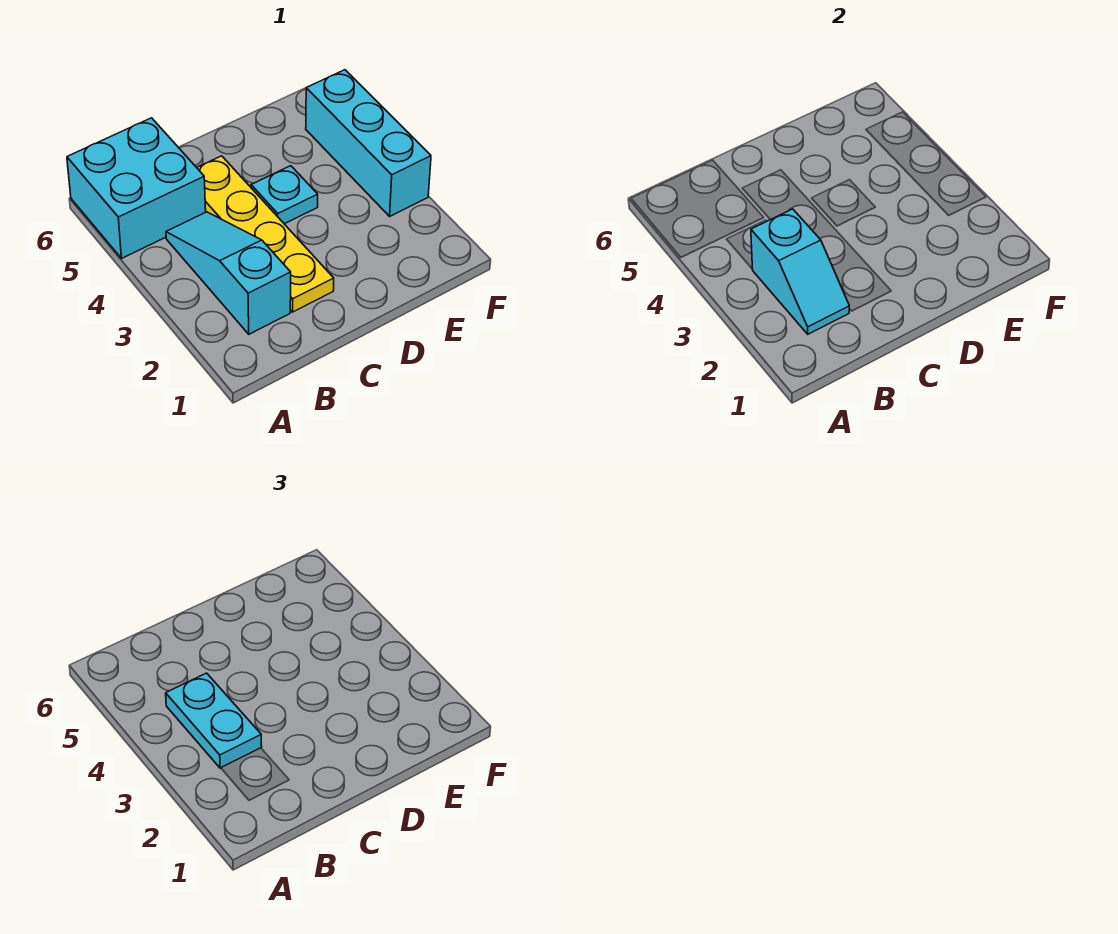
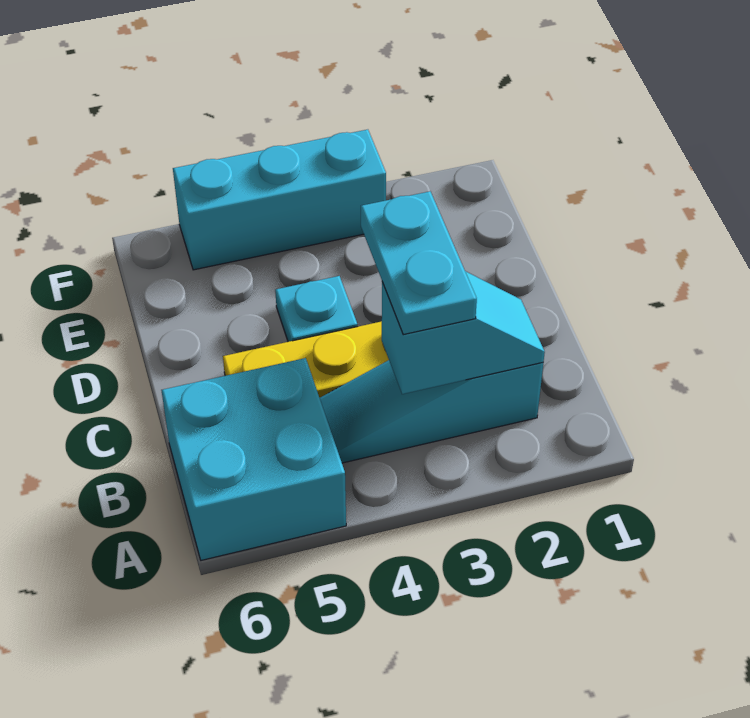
cyan 1x2 plate [166,673,262,768] -> cyan 1x2 plate turned to [361,191,477,335]

